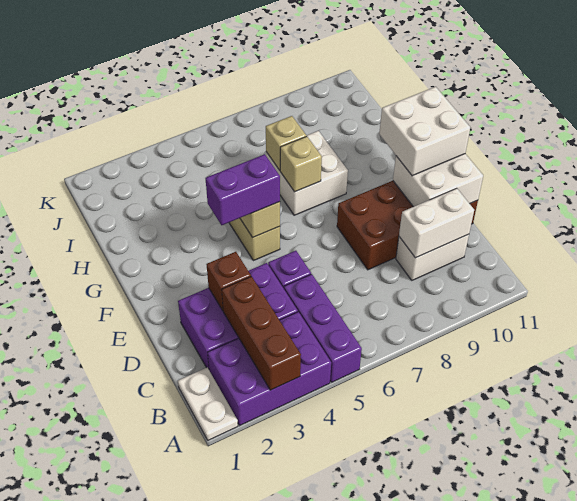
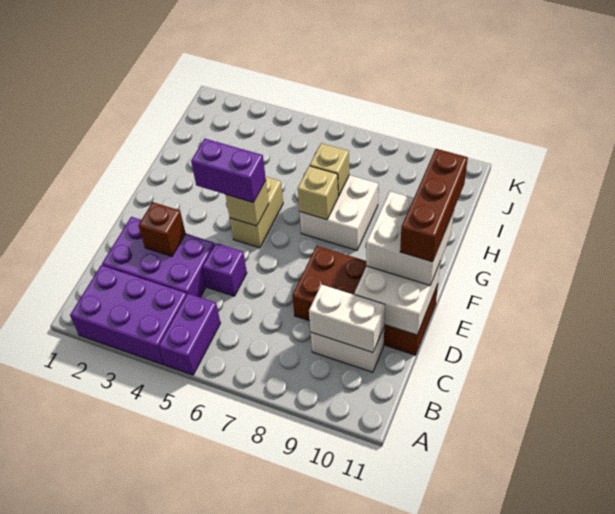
white 1x2 plate [178,368,238,440] -> none
brown 1x3 brick [222,276,301,390] -> brown 1x3 brick moved to [400,149,468,262]
purple 1x3 brick [284,274,362,383] -> purple 1x2 brick [159,294,220,375]

